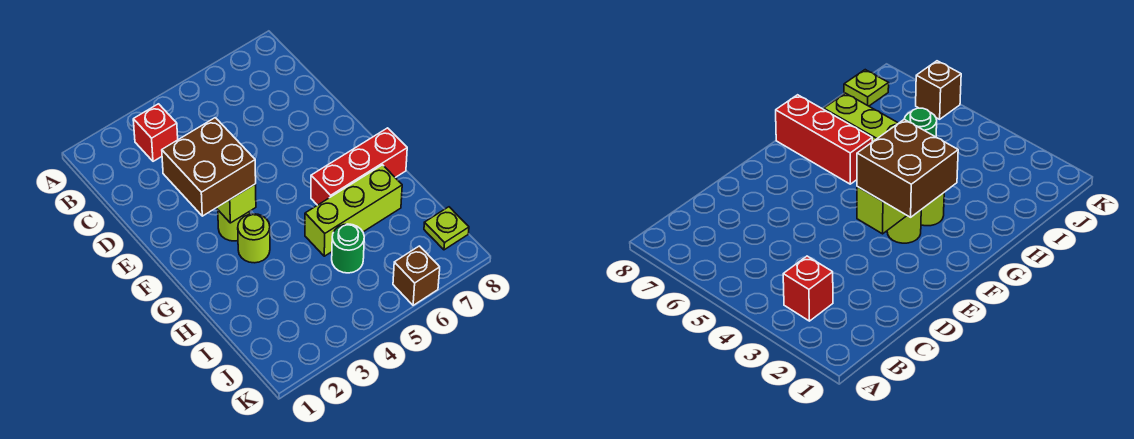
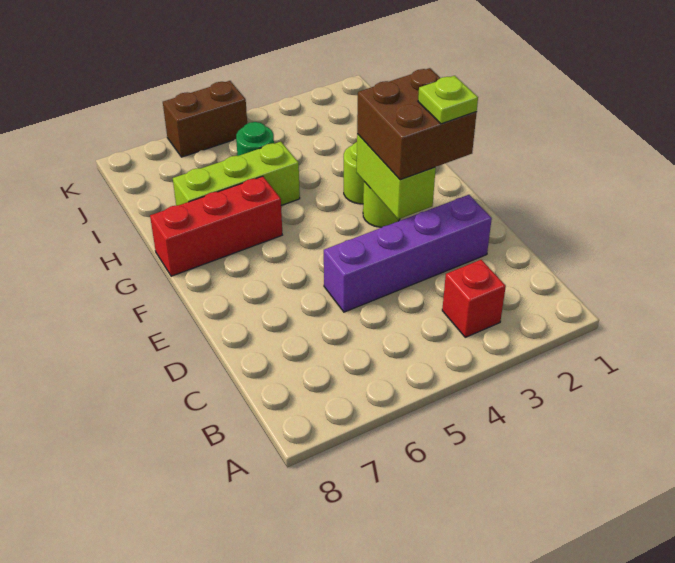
none -> purple 1x4 brick [324,195,492,312]
lime 1x1 plate [424,207,469,250] -> lime 1x1 plate moved to [418,76,478,124]
brown 1x1 brick [393,246,440,305] -> brown 1x2 brick [163,81,247,157]

